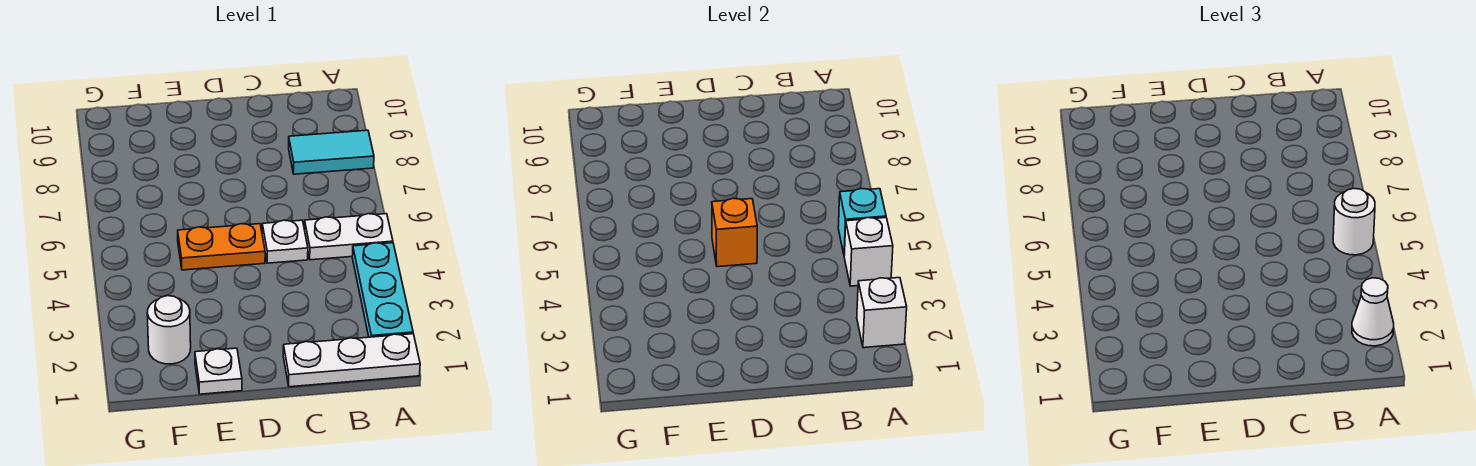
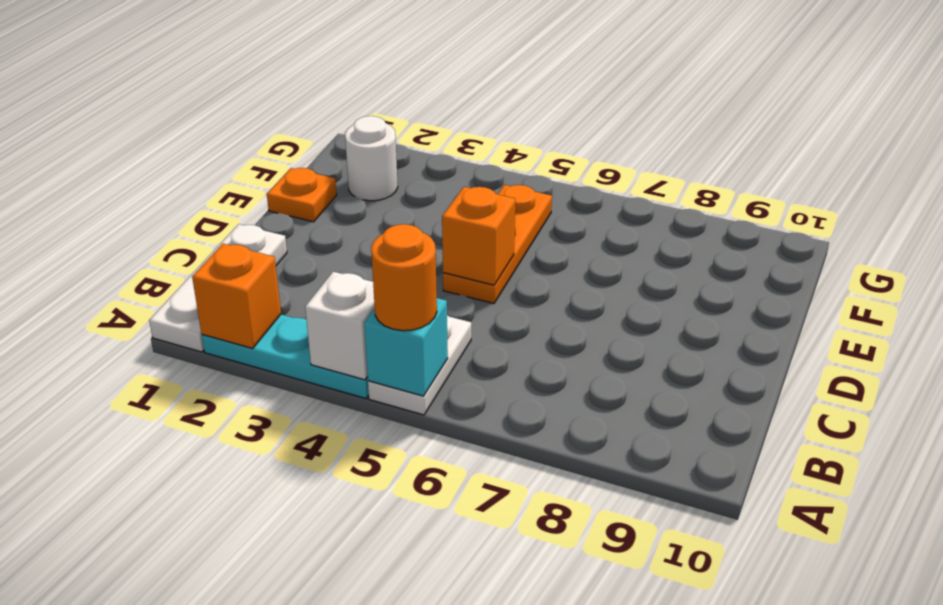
white 1x1 brick [857,278,907,348] -> orange 1x1 brick [192,244,281,348]
white 1x1 cone [1352,278,1394,346] -> none
white 1x1 round brick [1333,188,1375,255] -> orange 1x1 round brick [371,224,437,331]
cyan 1x2 tile [289,130,374,174] -> none
white 1x1 plate [262,220,308,263] -> none
orange 1x2 plate [178,224,265,270] -> orange 1x3 plate [443,185,552,304]
white 1x1 plate [195,348,242,394] -> orange 1x1 plate [267,168,337,222]

